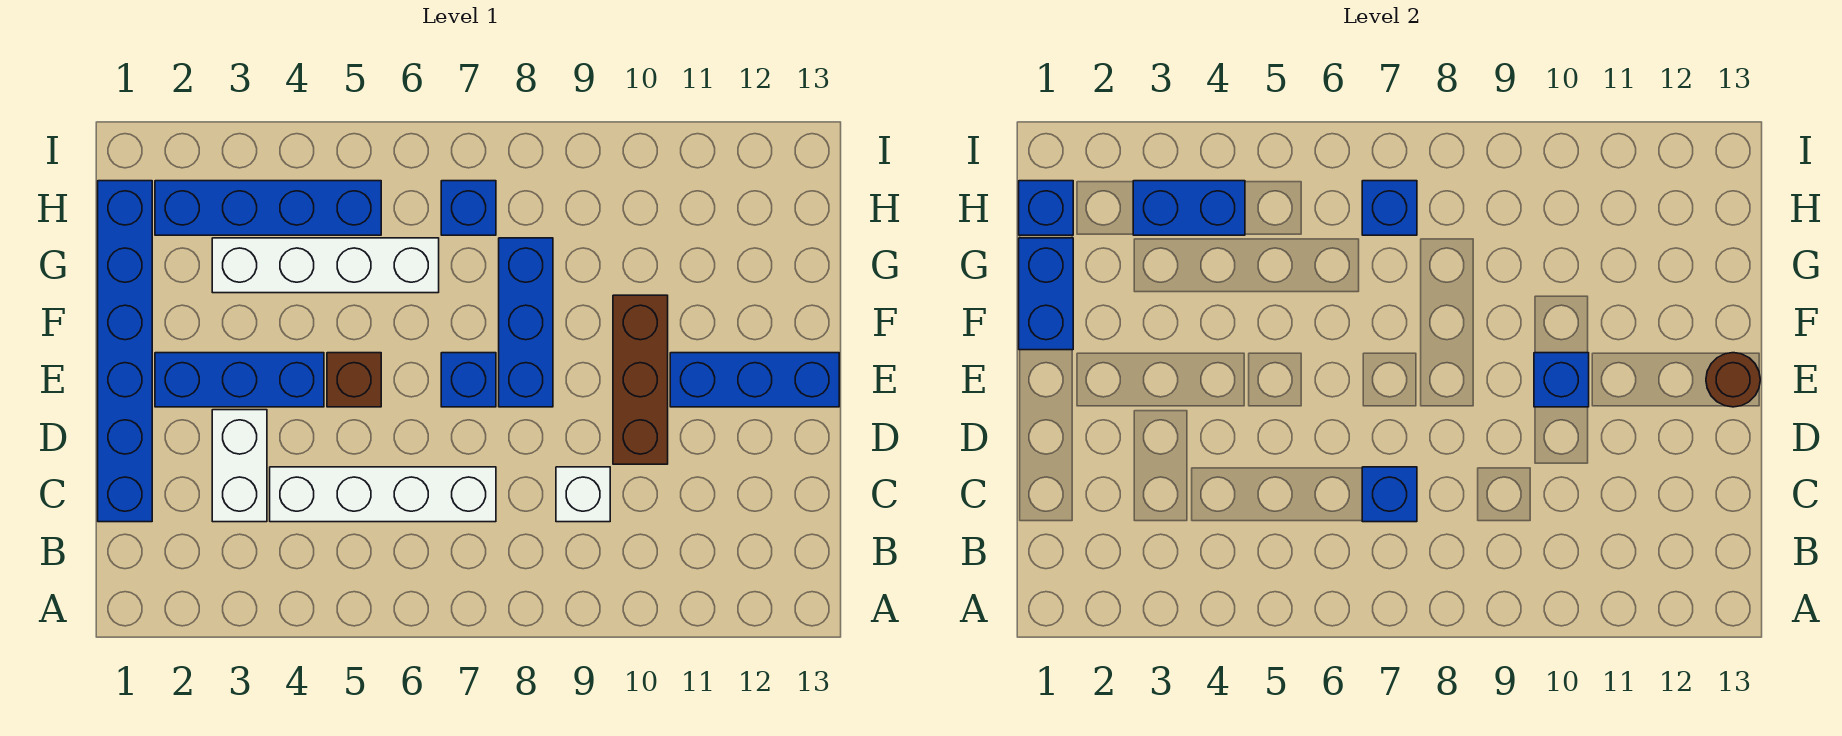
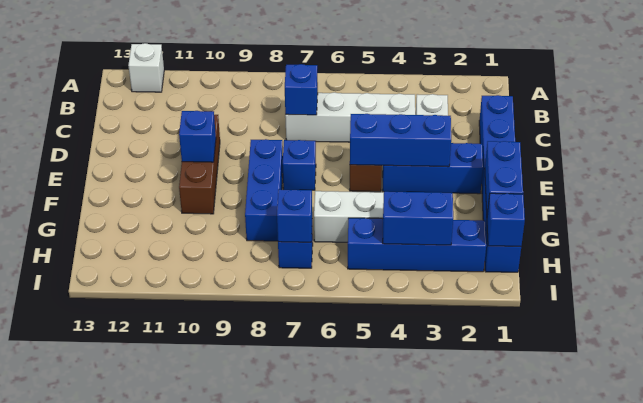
white 1x1 brick [556,467,610,522] -> white 1x1 brick moved to [128,43,164,92]
blue 1x3 brick [670,353,839,407] -> blue 1x3 brick moved to [350,114,451,167]
brown 1x1 round brick [1706,353,1760,407] -> none

